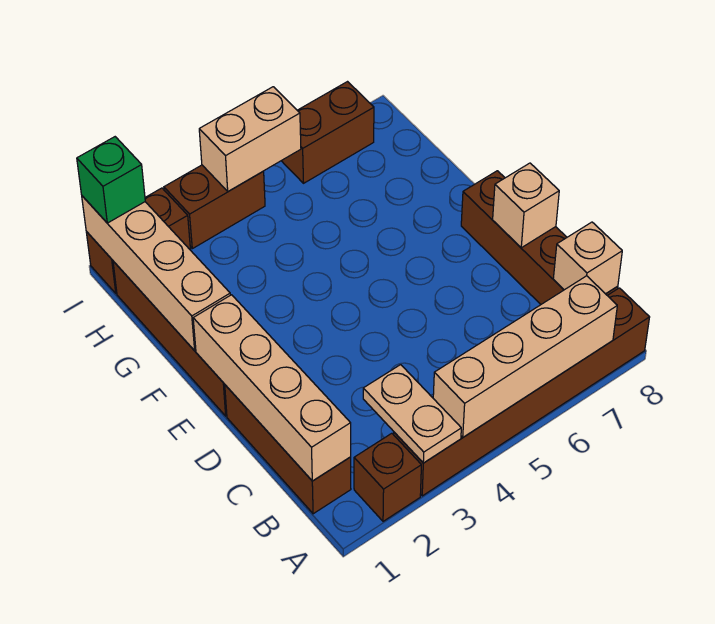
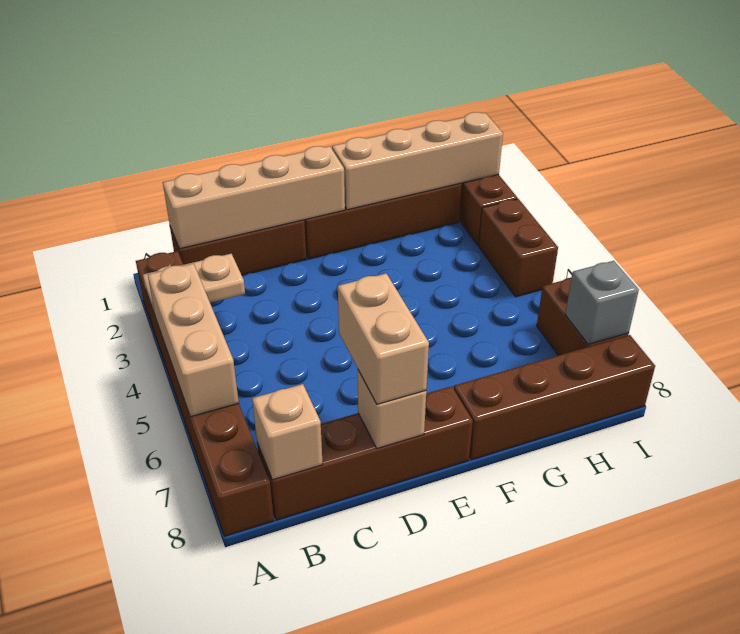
tan 1x4 brick [433,276,617,437] -> tan 1x3 brick [148,264,239,417]
none -> brown 1x4 brick [454,335,655,460]
green 1x1 brick [77,137,145,223] -> none
tan 1x2 brick [199,87,301,191] -> tan 1x2 brick moved to [338,273,429,404]
none -> grey 1x1 brick [565,261,639,345]

